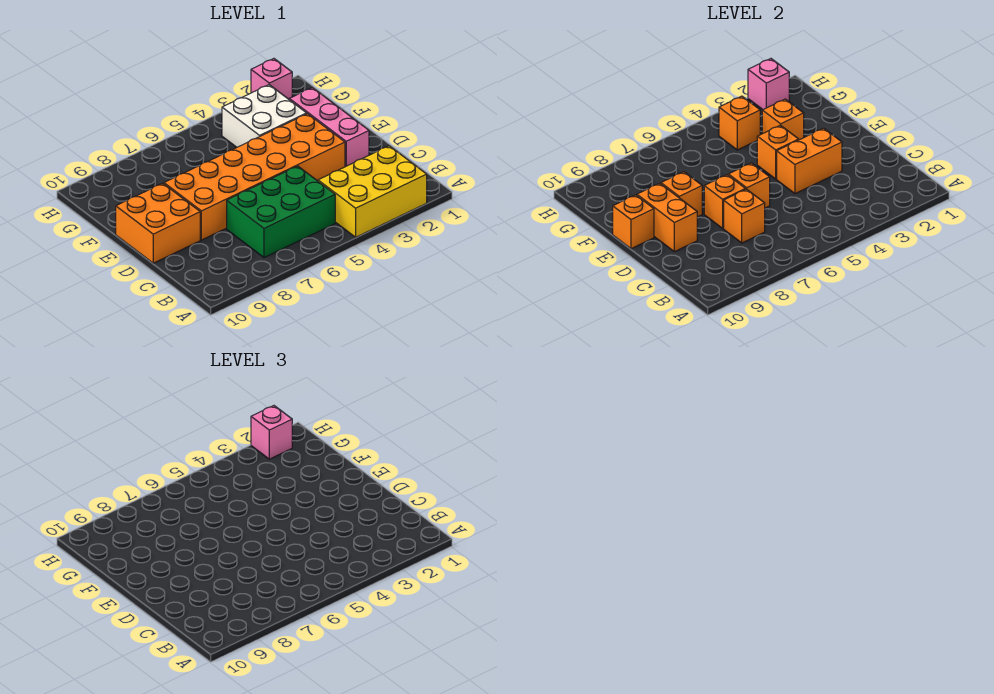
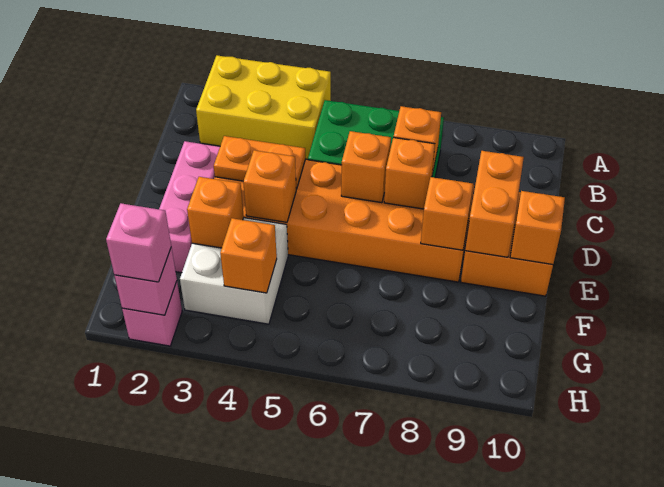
orange 1x2 brick [777,128,842,194] -> orange 1x2 plate [214,136,305,189]

